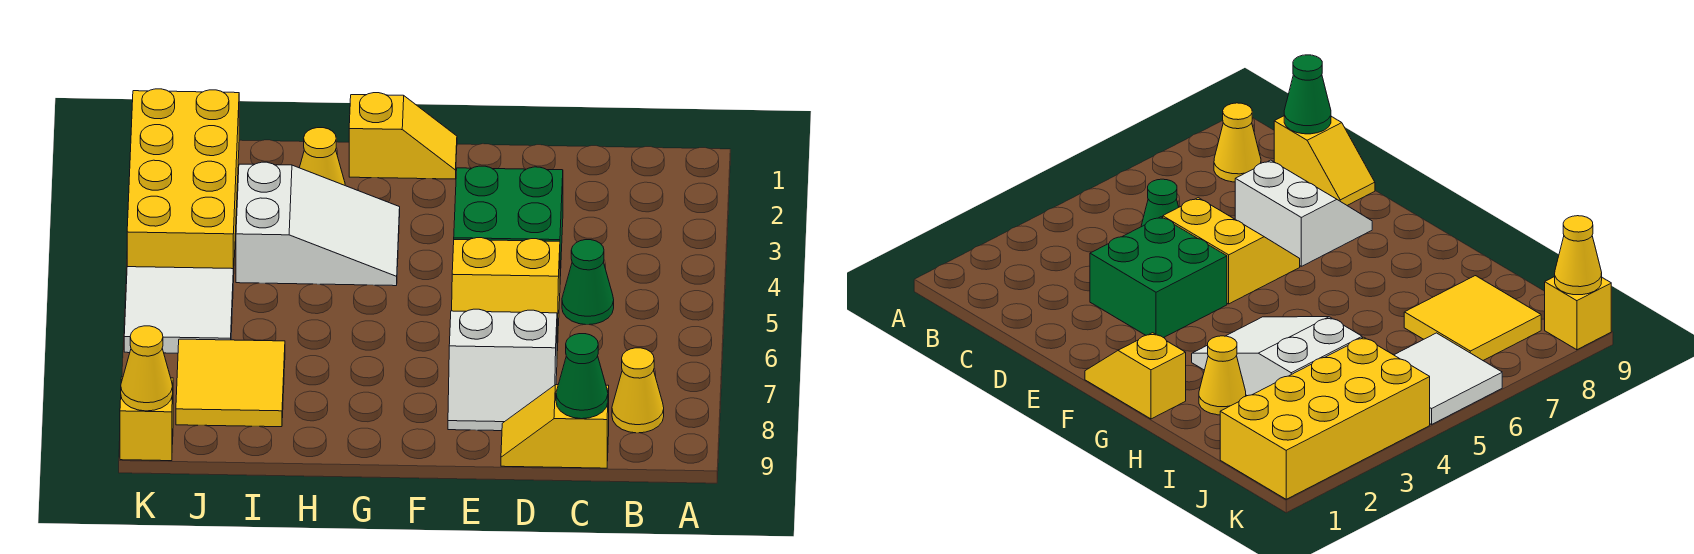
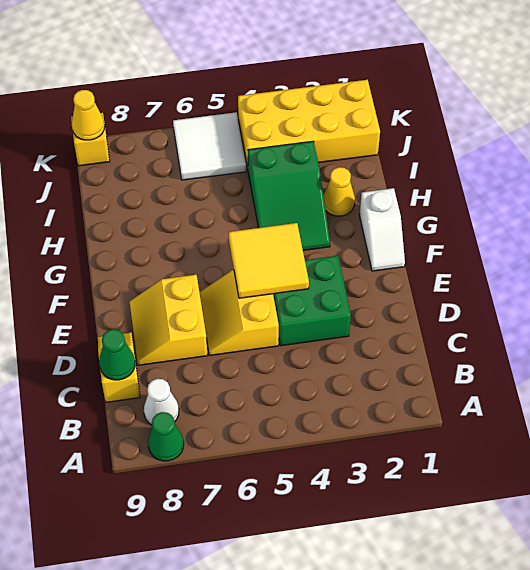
yellow 1x1 cone [612,348,664,433] -> white 1x1 cone [144,379,179,425]
green 1x1 cone [562,240,614,325] -> green 1x1 cone moved to [148,412,184,461]
white 2x2 slope [448,309,557,431] -> yellow 2x2 slope [130,275,208,365]
yellow 1x2 slope [349,93,457,179] -> white 1x2 slope [359,188,405,271]
white 2x3 slope [236,162,400,286] -> green 2x3 slope [248,141,330,250]
yellow 2x2 tile [176,339,285,427] -> yellow 2x2 tile moved to [229,223,309,298]

